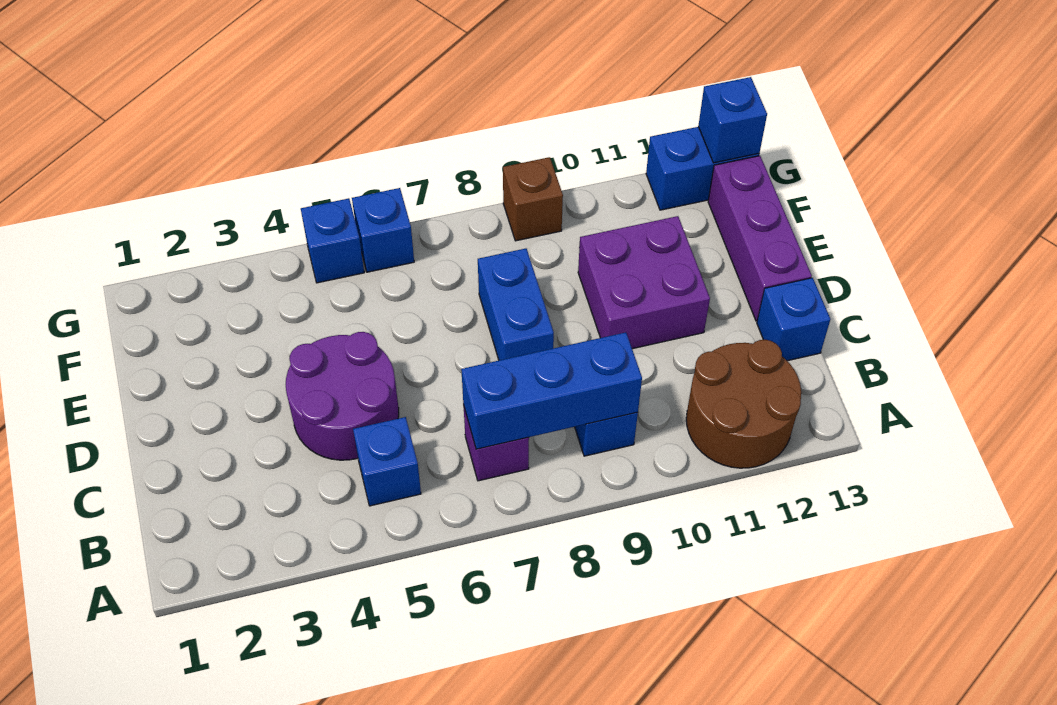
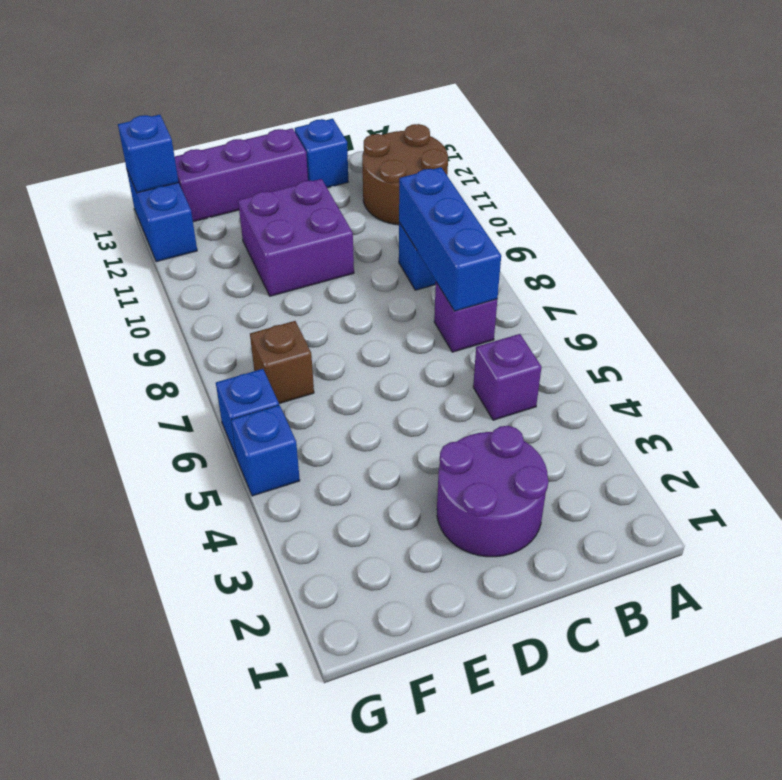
blue 1x1 brick [353,417,421,506] -> purple 1x1 brick [473,334,542,420]
purple 2x2 round brick [286,332,399,460] -> purple 2x2 round brick moved to [437,426,548,557]
blue 1x2 brick [478,249,554,360] -> none
brown 1x1 brick [503,157,563,241] -> brown 1x1 brick moved to [250,321,314,404]

